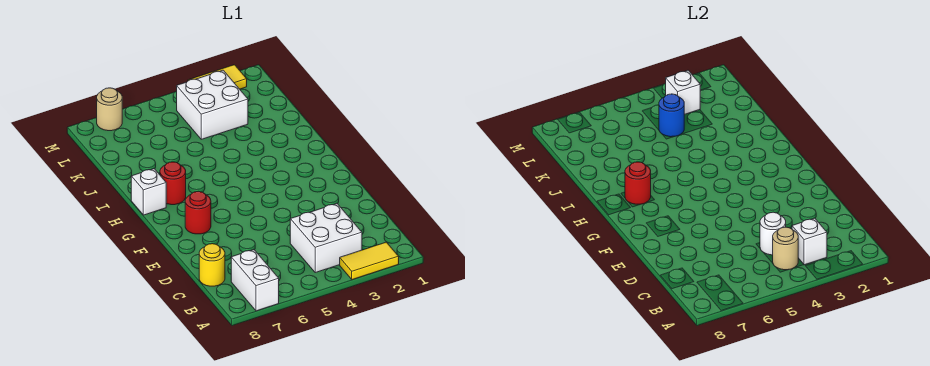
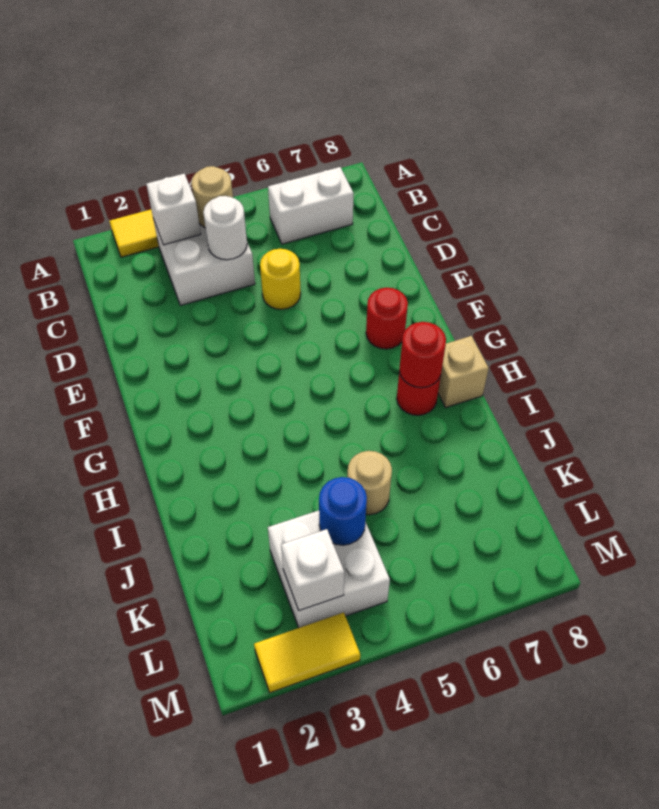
white 1x2 brick [231,250,279,311] -> white 1x2 brick turned to [268,167,354,244]
yellow 1x1 round brick [199,244,225,286] -> yellow 1x1 round brick moved to [260,249,301,309]
white 1x1 brick [131,169,166,215] -> tan 1x1 brick [438,336,489,408]
tan 1x1 round brick [97,88,122,131] -> tan 1x1 round brick moved to [347,451,392,515]

